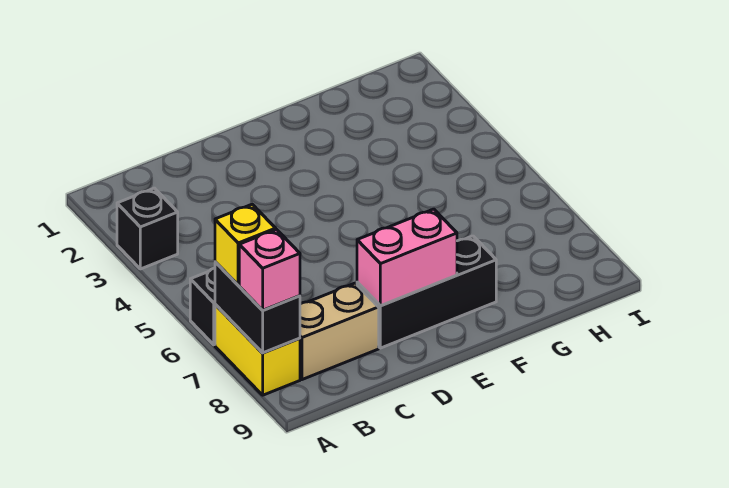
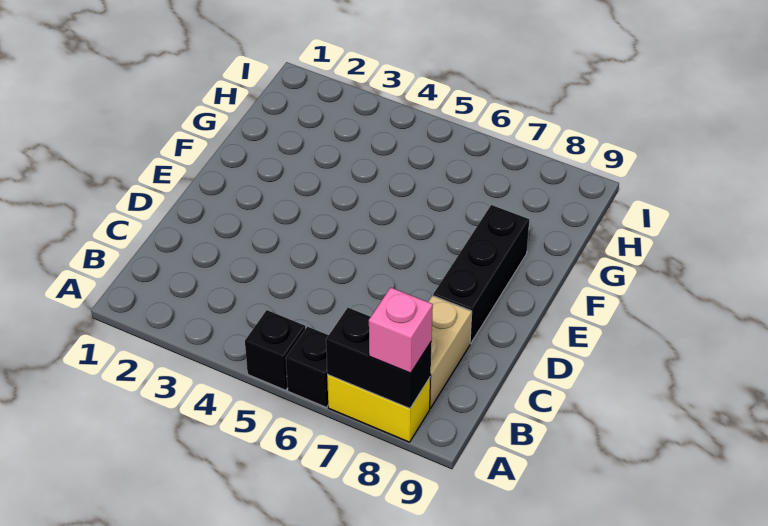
black 1x1 brick [117,188,178,269] -> black 1x1 brick moved to [245,310,305,390]
yellow 1x1 brick [215,204,276,285] -> none
pink 1x2 brick [357,209,457,306] -> none

